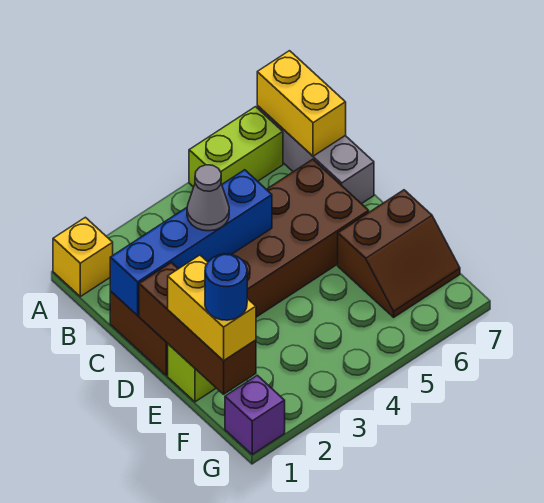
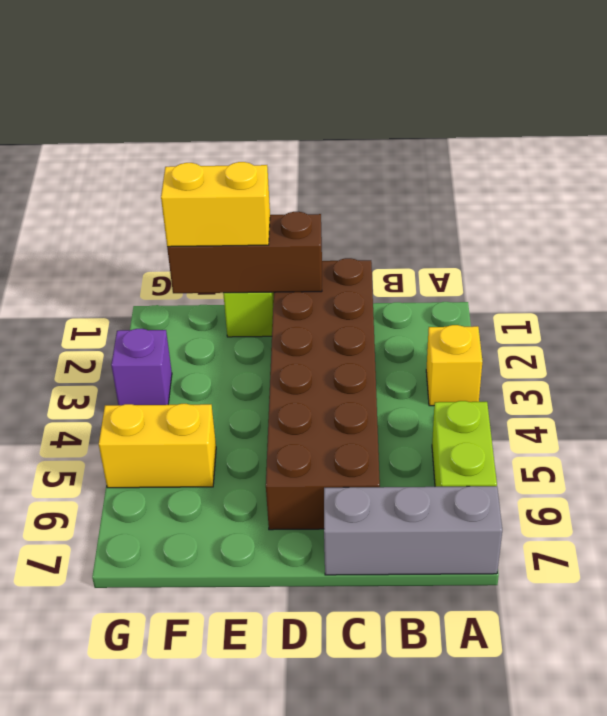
yellow 1x1 brick [53,217,113,297] -> yellow 1x1 brick moved to [426,325,482,406]
yellow 1x2 brick [257,51,346,156] -> yellow 1x2 brick moved to [99,404,216,488]
blue 1x4 brick [110,170,272,316] -> none
grey 1x1 cone [187,165,229,231] -> none
brown 2x2 slope [338,190,460,317] -> none
blue 1x1 round brick [205,254,247,320] -> none
purple 1x1 brick [225,375,285,454] -> purple 1x1 brick moved to [111,329,172,405]

